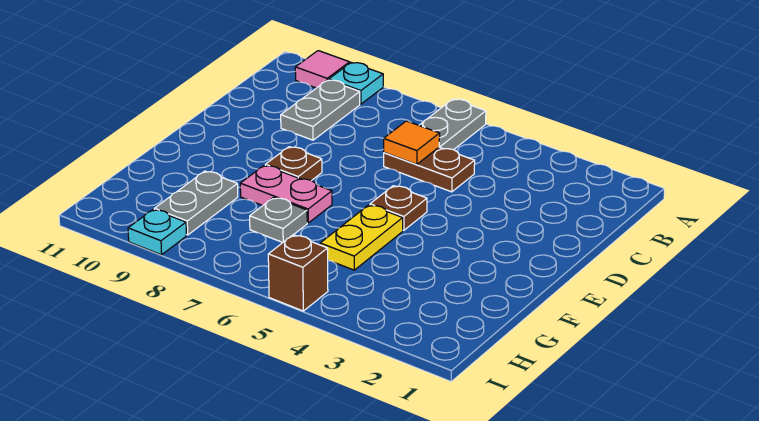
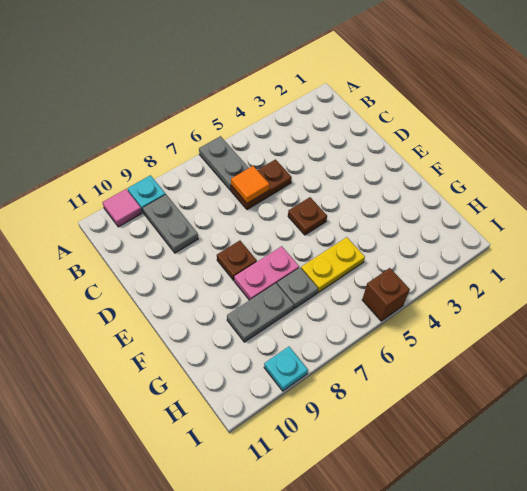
yellow 1x2 plate [320,205,403,270] -> yellow 1x2 plate turned to [301,237,365,292]
grey 1x2 plate [154,171,238,235] -> grey 1x2 plate turned to [227,283,294,342]

